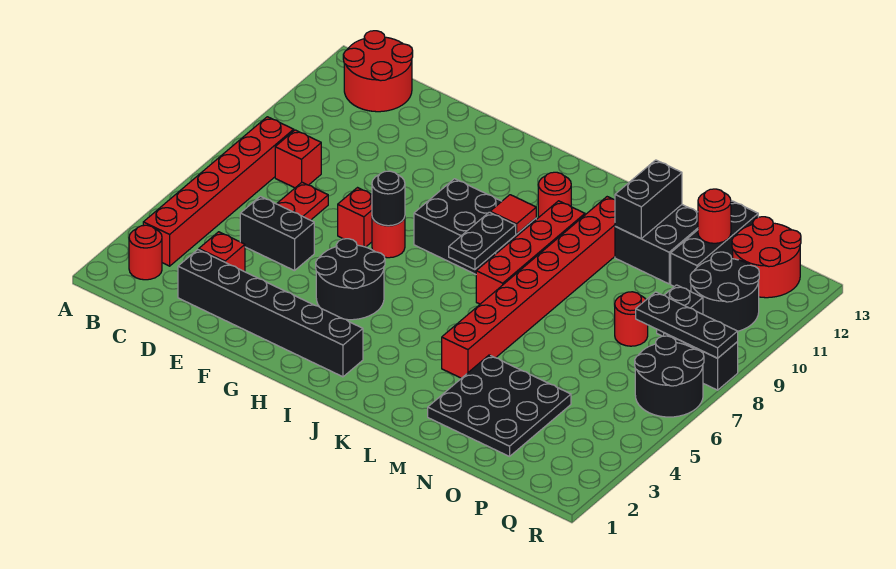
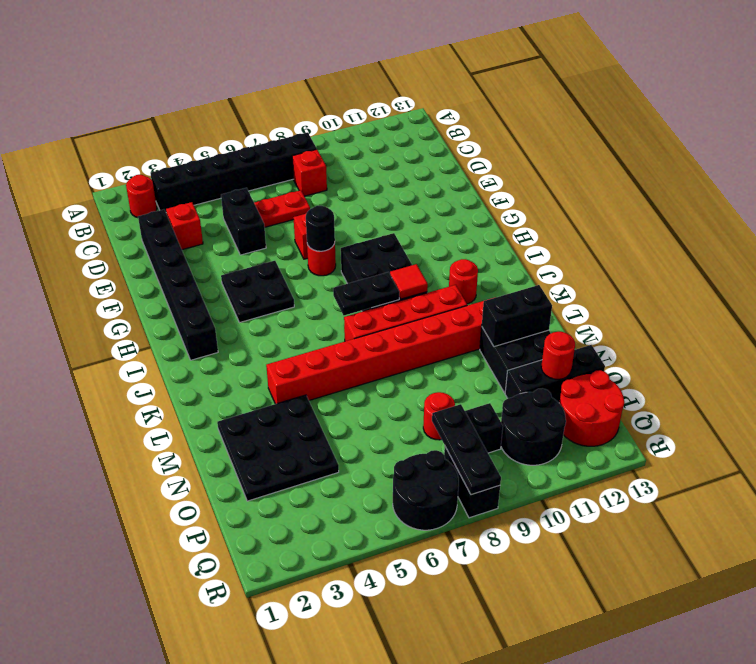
red 1x6 brick [143,117,294,266] -> black 1x6 brick [151,132,317,212]
red 2x2 round brick [343,31,413,112] -> none
black 2x2 round brick [316,239,385,320] -> black 2x2 plate [221,261,294,323]

